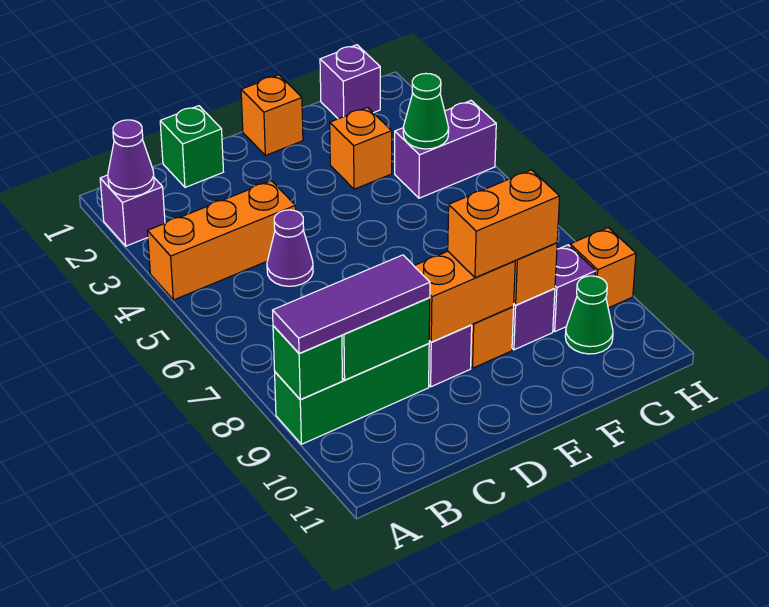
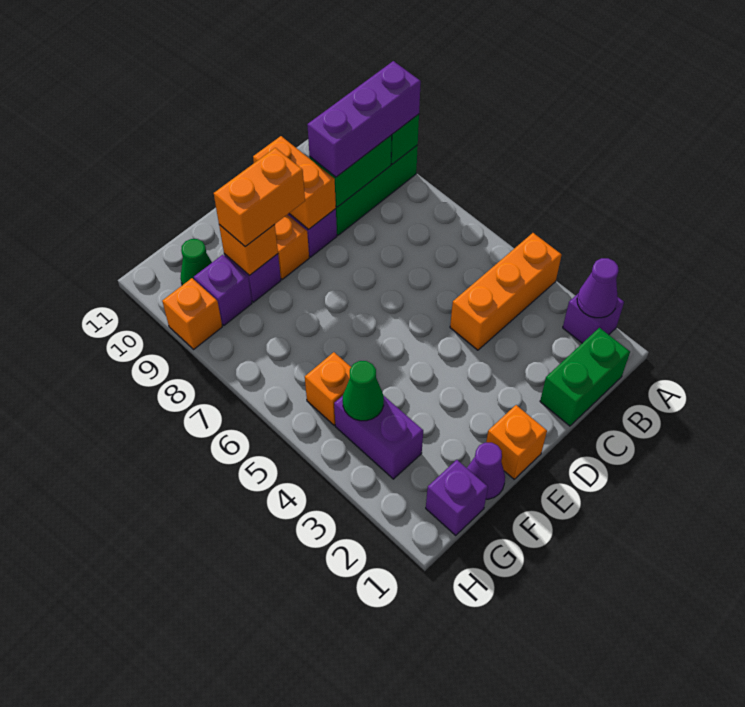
purple 1x3 tile [273,255,430,353] -> purple 1x3 brick [307,61,421,177]
green 1x1 brick [160,106,223,187] -> green 1x2 brick [540,328,630,426]
purple 1x1 cone [267,210,313,286] -> purple 1x1 cone moved to [467,443,505,499]
orange 1x2 brick [414,251,515,342] -> orange 1x2 brick turned to [253,136,336,229]
orange 1x1 brick [330,107,392,189] -> orange 1x1 brick moved to [305,352,351,425]
purple 1x2 brick [395,101,496,198] -> purple 1x2 brick turned to [334,396,423,479]

